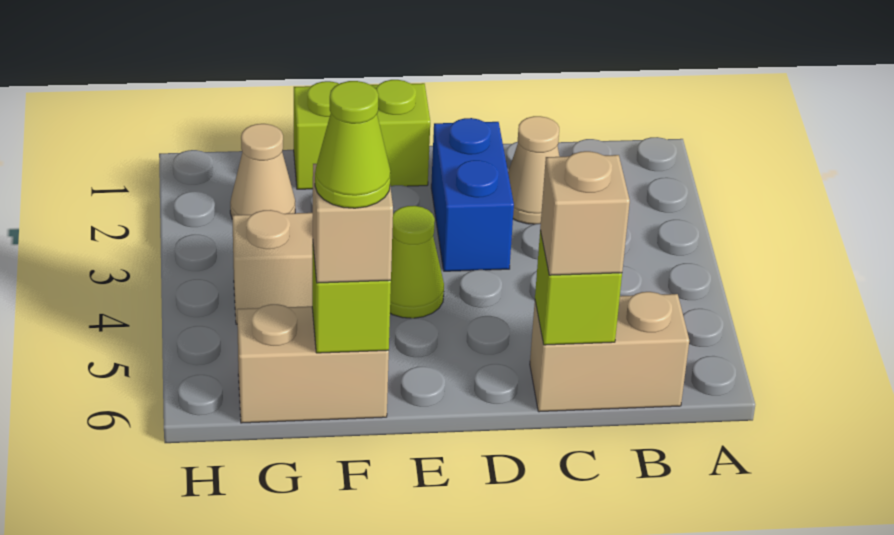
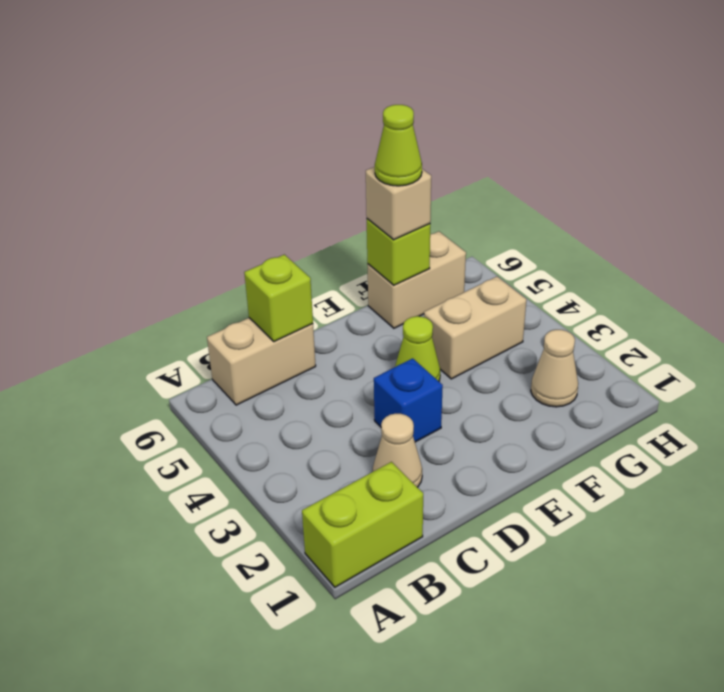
tan 1x1 brick [540,151,630,275] -> none
blue 1x2 brick [431,118,514,271] -> blue 1x1 brick [374,358,443,442]
lime 1x2 brick [294,80,430,189] -> lime 1x2 brick moved to [302,462,423,587]

